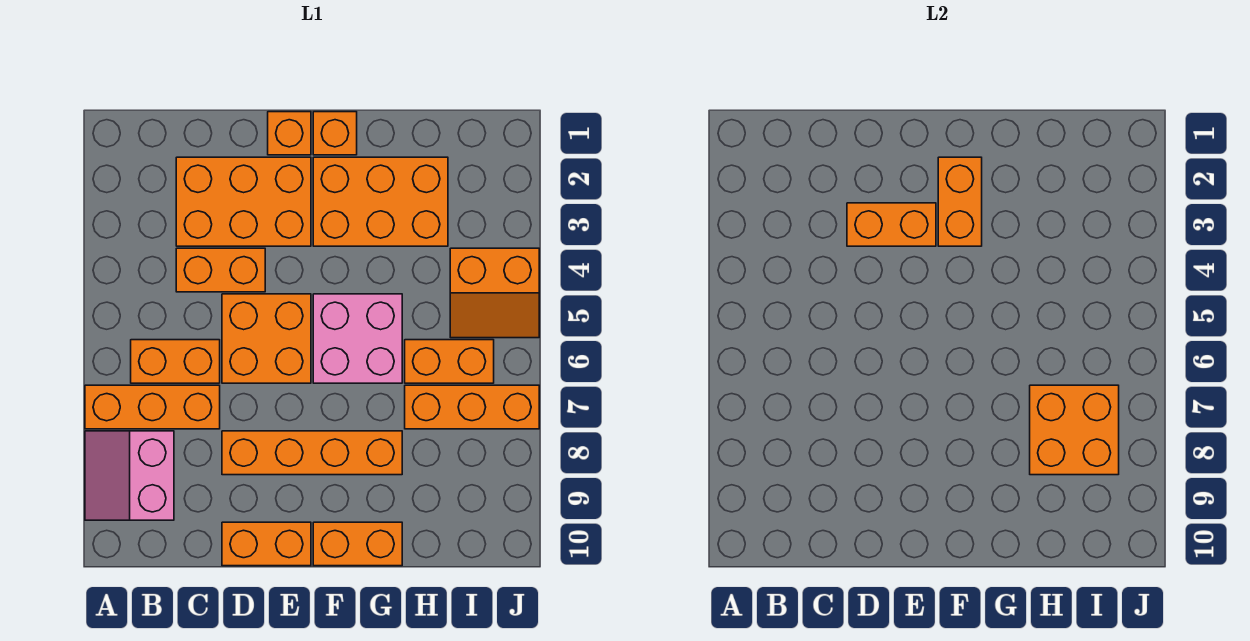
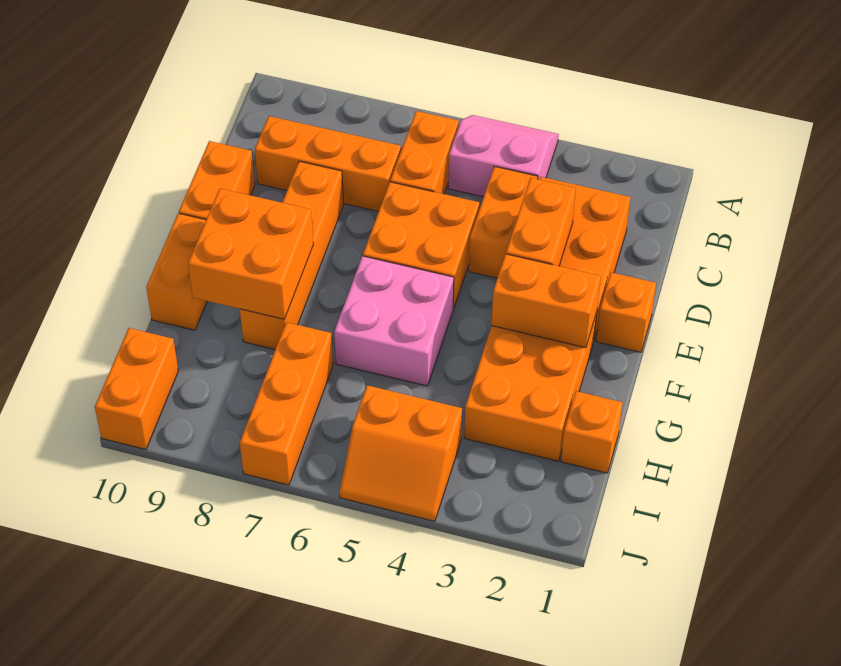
orange 1x3 brick [85,385,220,429] -> orange 1x3 brick turned to [255,116,401,211]
pink 2x2 slope [85,431,174,520] -> pink 2x2 slope moved to [448,115,559,197]
orange 1x1 brick [313,112,357,155] -> orange 1x1 brick moved to [561,391,623,473]
orange 1x2 brick [405,340,494,383] -> orange 1x2 brick moved to [95,328,178,449]
orange 2x2 brick [1030,385,1119,475] -> orange 2x2 brick moved to [188,189,313,319]
orange 2x2 slope [450,248,539,338] -> orange 2x2 slope turned to [339,385,462,521]

